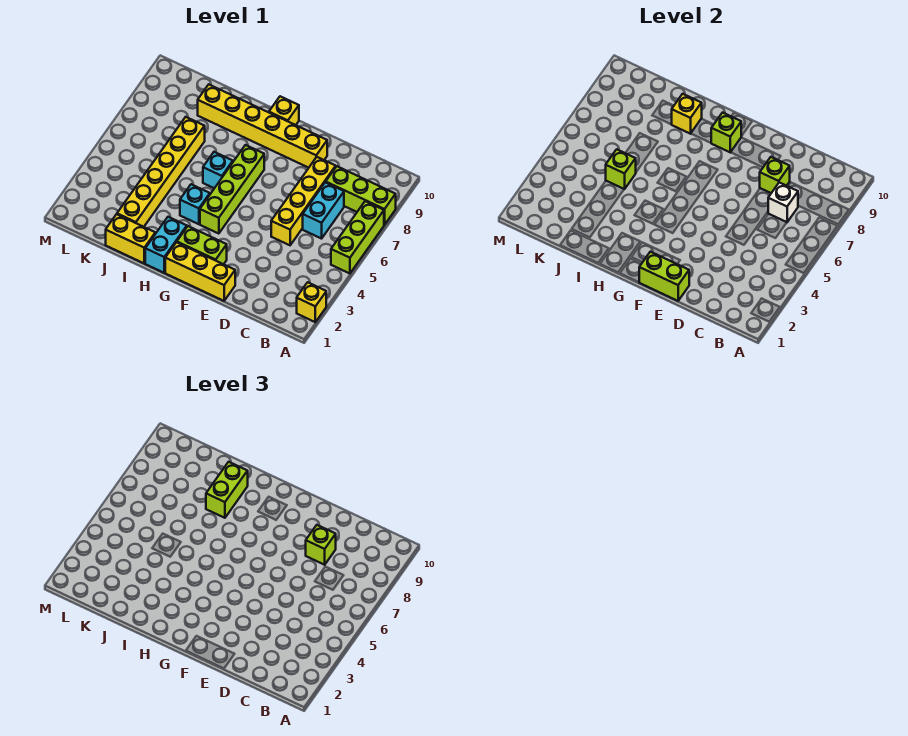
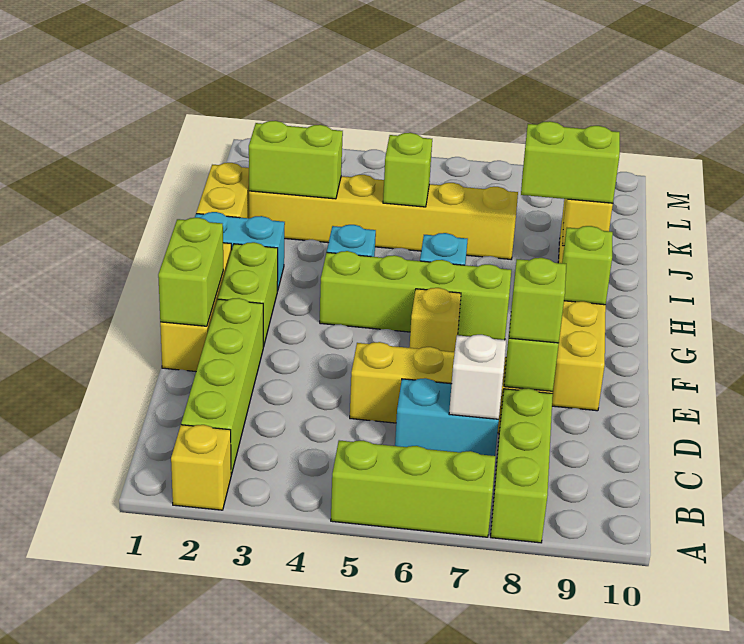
none -> lime 1x4 brick [181,298,263,475]
yellow 1x1 brick [269,96,299,125] -> yellow 1x1 brick moved to [409,288,461,352]
none -> lime 1x2 brick [249,121,343,199]

